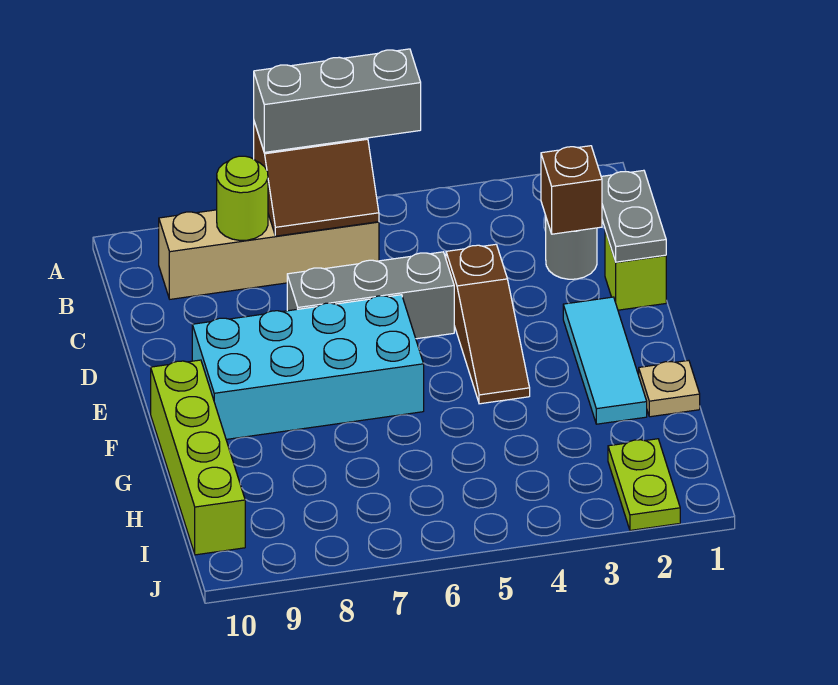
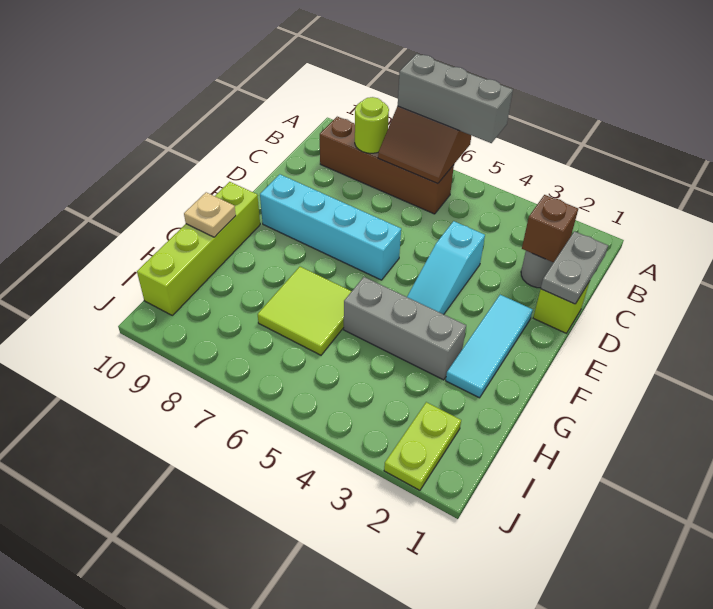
tan 1x4 brick [159,210,379,299] -> brown 1x4 brick [320,117,454,214]
brown 1x3 slope [446,244,530,404] -> cyan 1x3 slope [407,221,485,314]
grey 1x3 brick [287,252,454,339] -> grey 1x3 brick moved to [344,277,466,380]
cyan 2x4 brick [192,295,424,439] -> cyan 1x4 brick [260,174,401,280]
tan 1x1 plate [639,360,700,417] -> tan 1x1 plate moved to [184,192,236,237]
none -> lime 2x2 tile [258,267,352,355]

